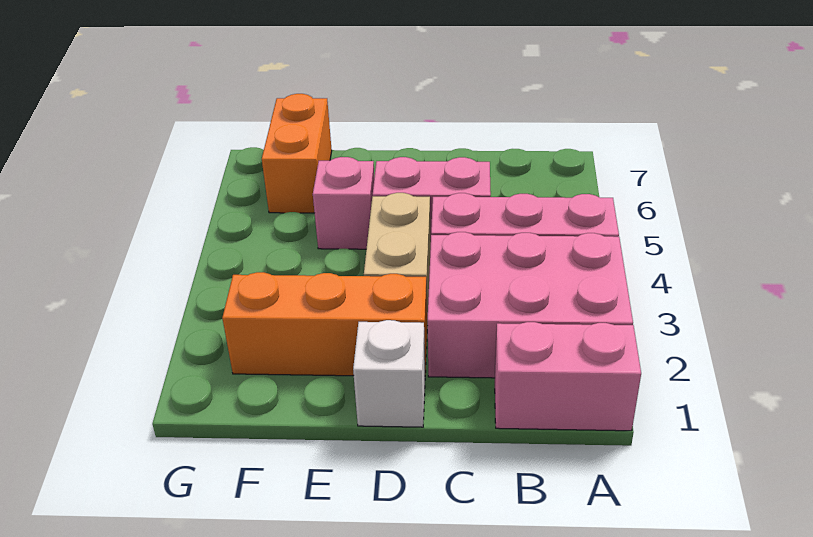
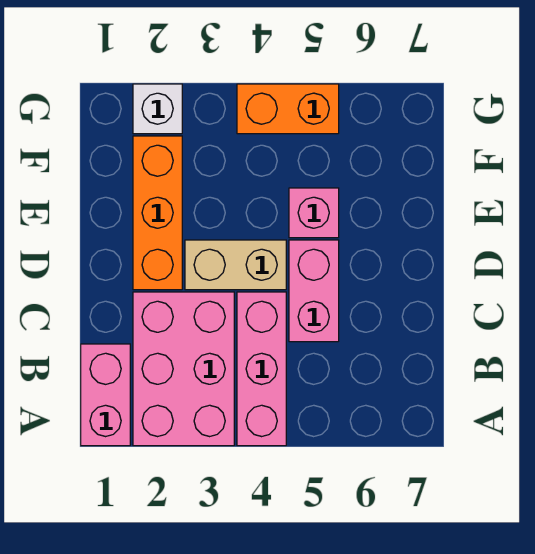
white 1x1 brick [353,320,425,427] -> white 1x1 brick moved to [133,84,182,134]
orange 1x2 brick [262,94,332,213] -> orange 1x2 brick moved to [237,84,339,134]

